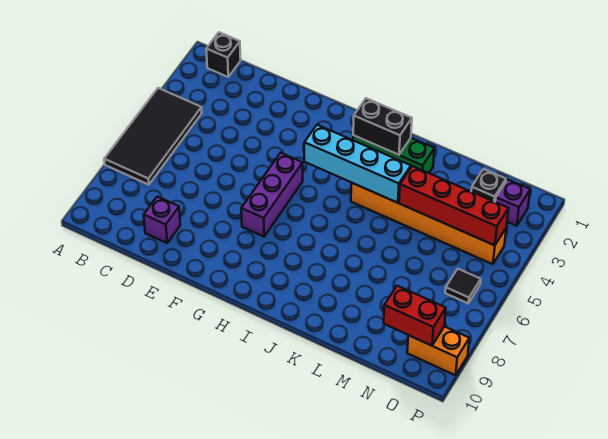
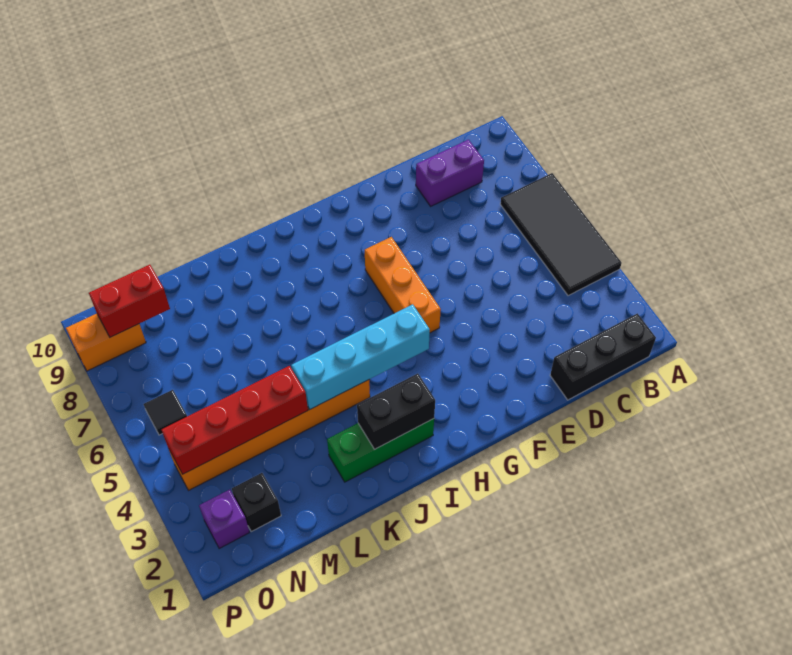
black 1x1 brick [206,32,241,77] -> black 1x3 brick [550,313,656,400]
purple 1x1 brick [144,197,180,243] -> purple 1x2 brick [416,140,484,206]
purple 1x3 brick [241,153,303,237] -> orange 1x3 brick [365,237,441,333]

